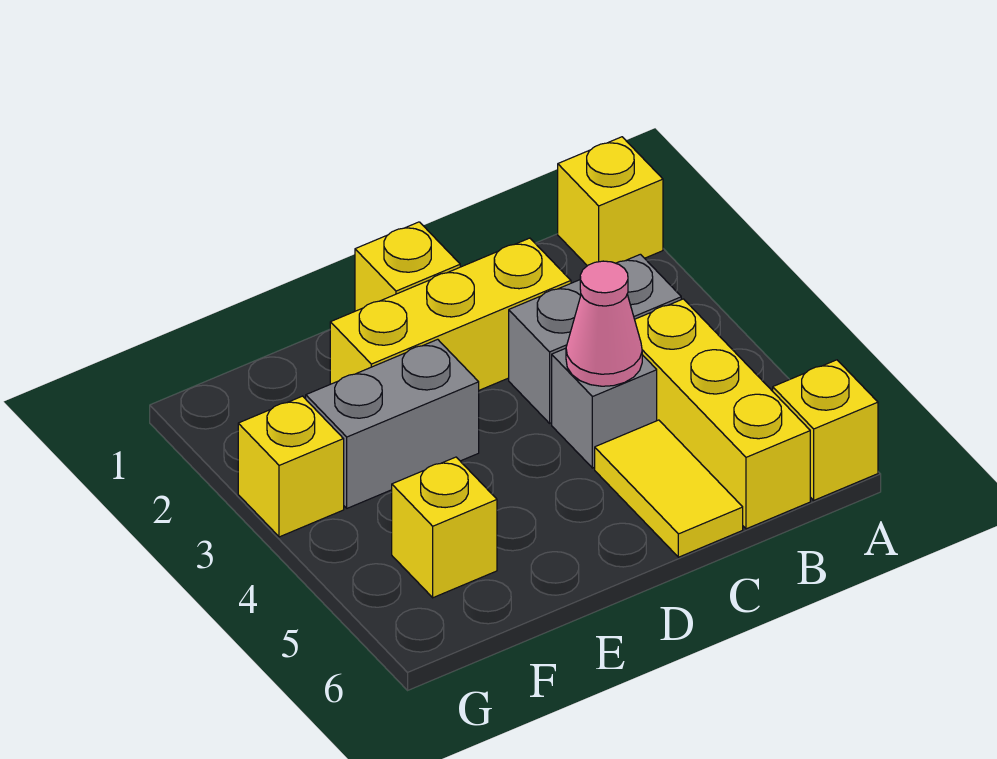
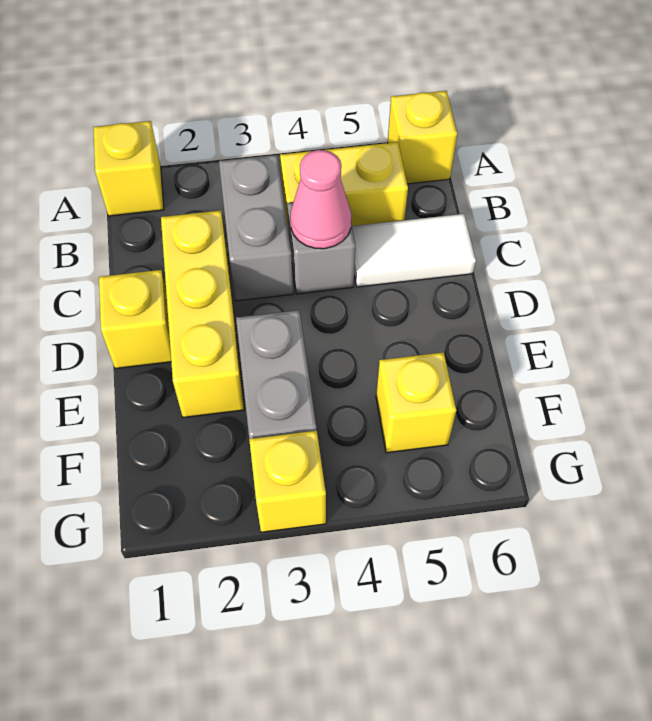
yellow 1x3 brick [635,299,810,529] -> yellow 1x2 brick [280,142,408,232]
yellow 1x2 tile [595,420,743,557] -> white 1x2 tile [352,214,476,287]

